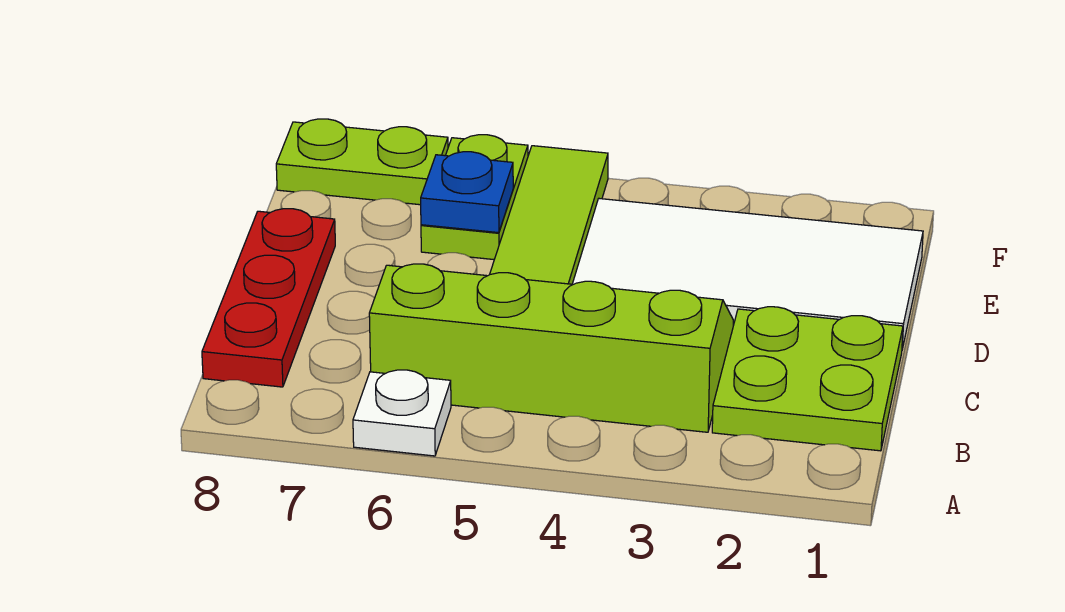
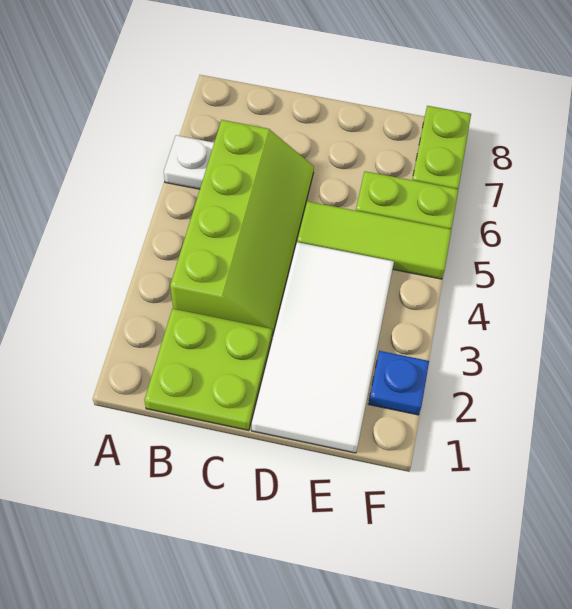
red 1x3 plate [202,209,335,387] -> none
blue 1x1 plate [421,152,513,233] -> blue 1x1 plate moved to [369,351,429,415]

